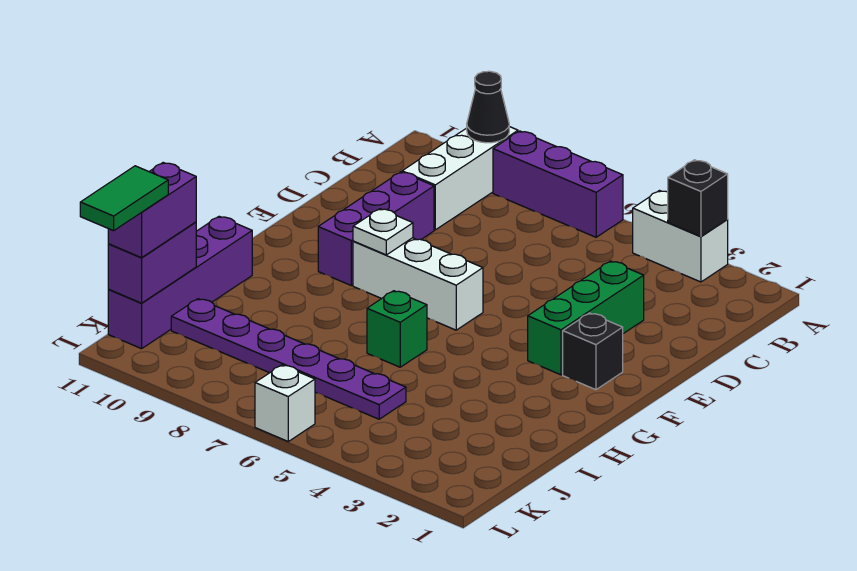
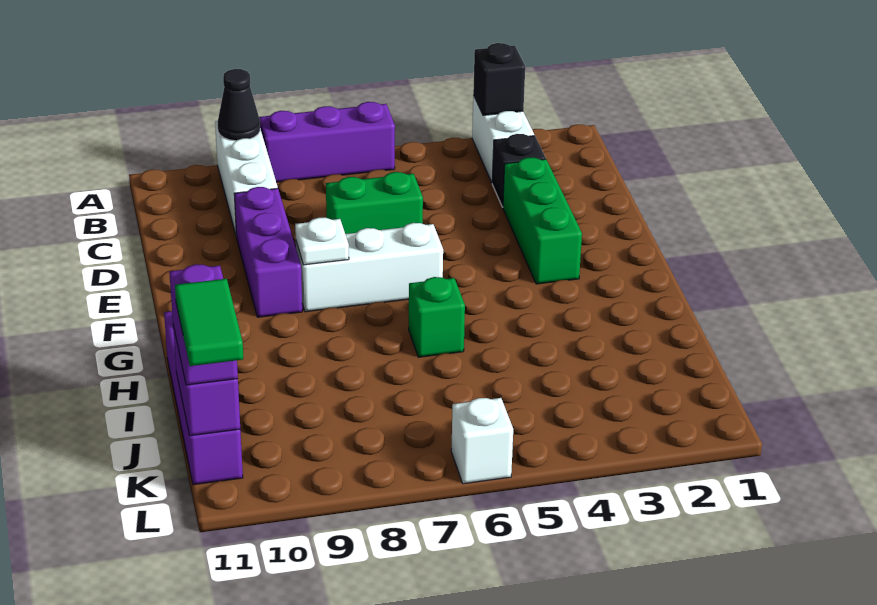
white 1x2 brick [633,191,728,282] -> white 1x2 brick turned to [472,95,534,183]
none -> green 1x2 brick [326,172,423,234]
black 1x1 brick [563,313,623,390] -> black 1x1 brick moved to [492,134,546,207]
purple 1x6 plate [171,299,406,419] -> none

